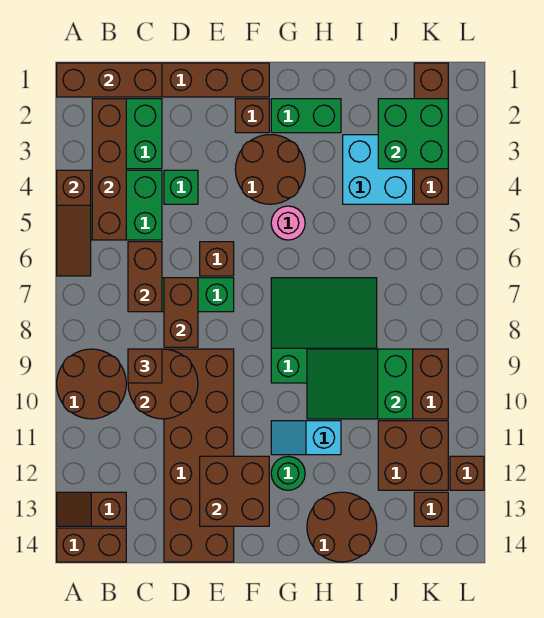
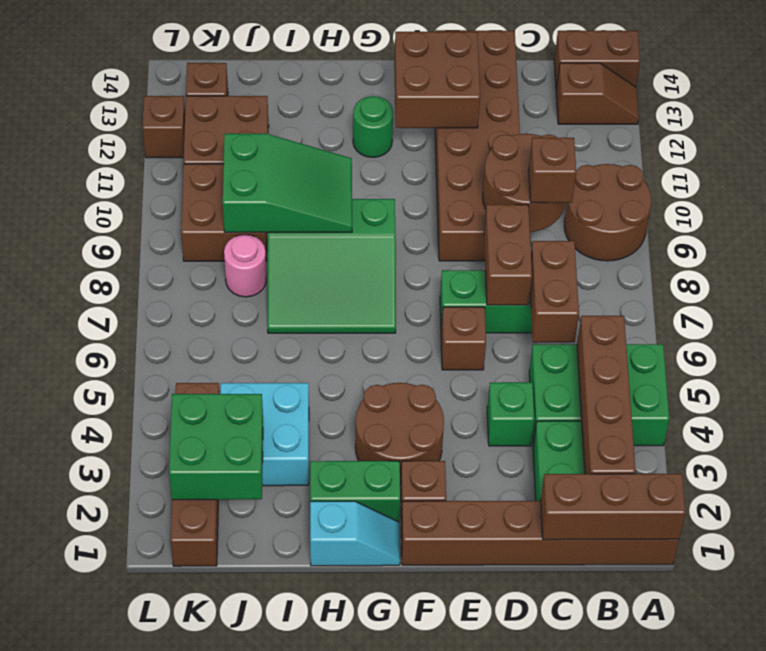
brown 1x3 slope [57,170,91,276] -> none
pink 1x1 round brick [271,206,305,240] -> pink 1x1 round brick moved to [224,235,266,297]
cyan 1x2 slope [271,421,341,455] -> cyan 1x2 slope moved to [310,501,400,566]
brown 2x2 round brick [307,492,377,562] -> none

